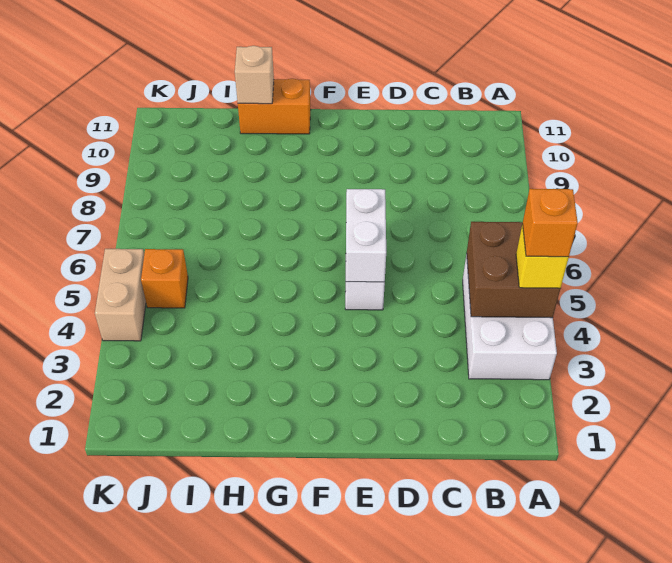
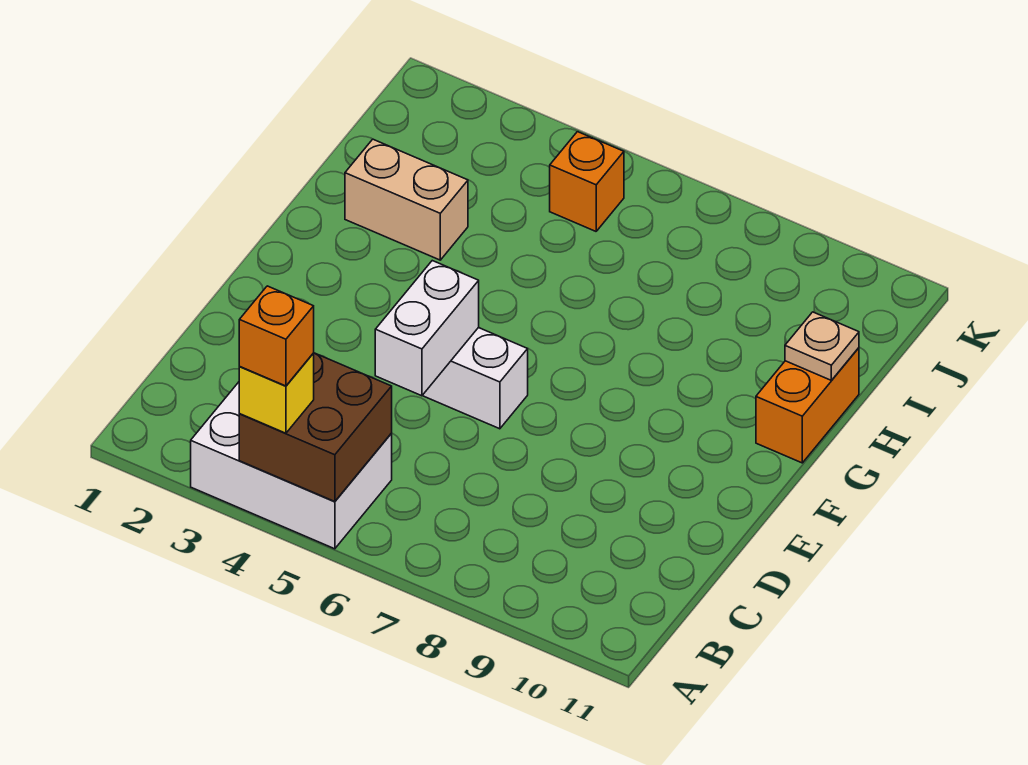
white 1x2 brick [346,189,386,282] -> white 1x2 brick turned to [375,261,479,396]
tan 1x1 brick [235,46,274,104] -> tan 1x1 plate [785,312,859,380]
tan 1x2 brick [95,249,146,341] -> tan 1x2 brick moved to [345,139,468,260]

